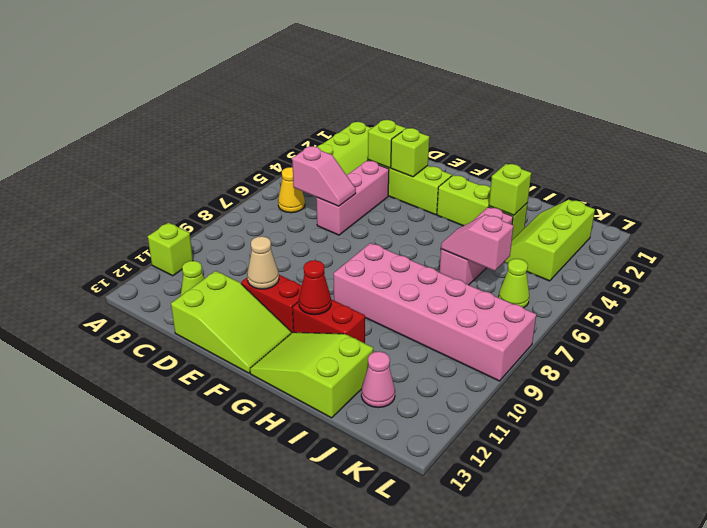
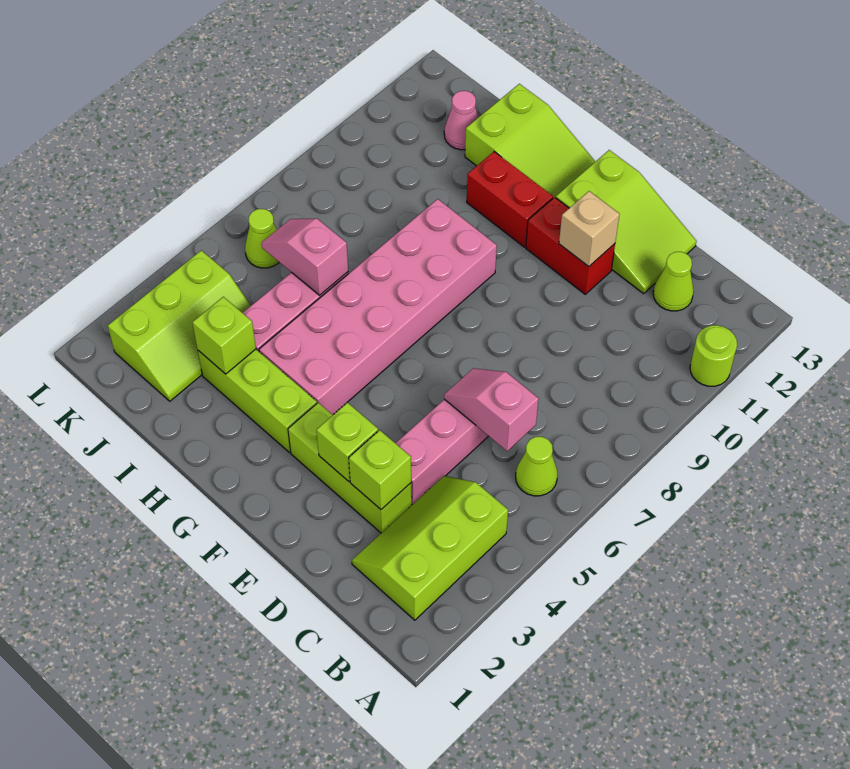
lime 1x1 brick [148,223,193,276] -> lime 1x1 round brick [690,325,737,386]
yellow 1x1 cone [278,167,305,213] -> lime 1x1 cone [516,437,557,496]
lime 2x3 slope [171,271,291,373] -> lime 2x3 slope turned to [556,150,697,294]
tan 1x1 cone [247,236,279,289] -> tan 1x1 brick [559,191,620,267]
pink 2x6 brick [333,243,536,381] -> pink 2x6 brick turned to [259,199,497,415]
red 1x1 cone [299,260,331,315] -> none
pink 1x2 slope [441,215,514,271] -> pink 1x2 slope turned to [262,218,348,295]

